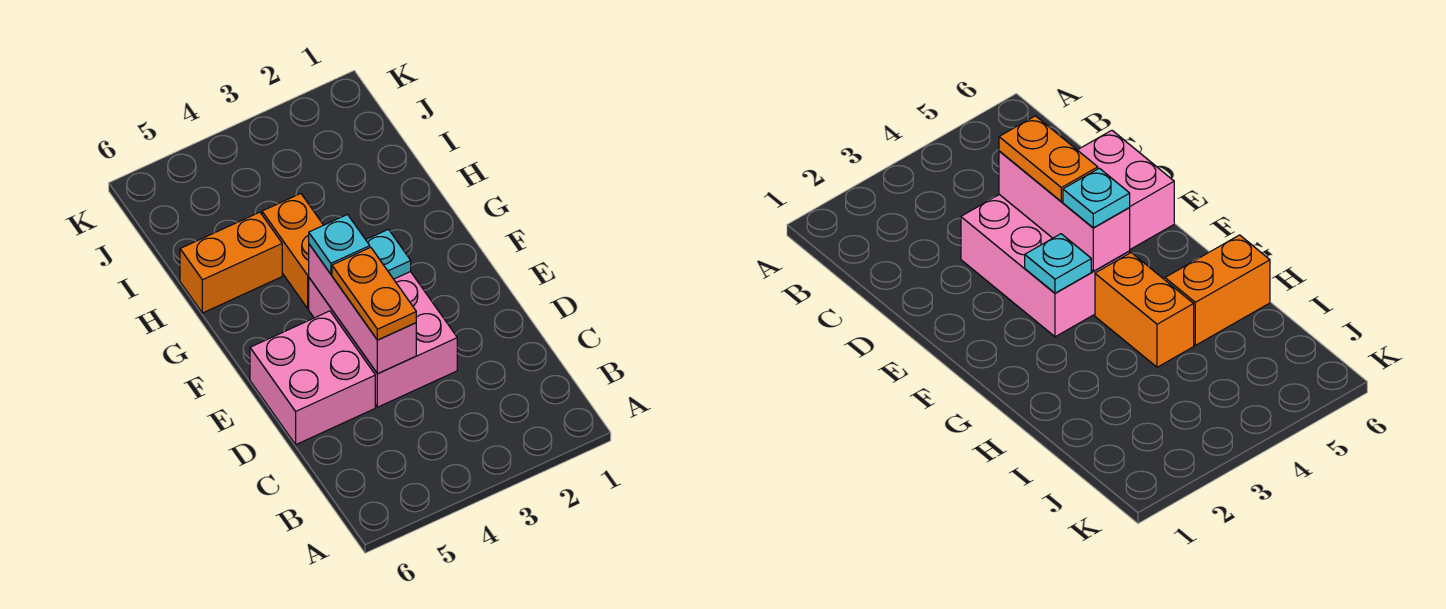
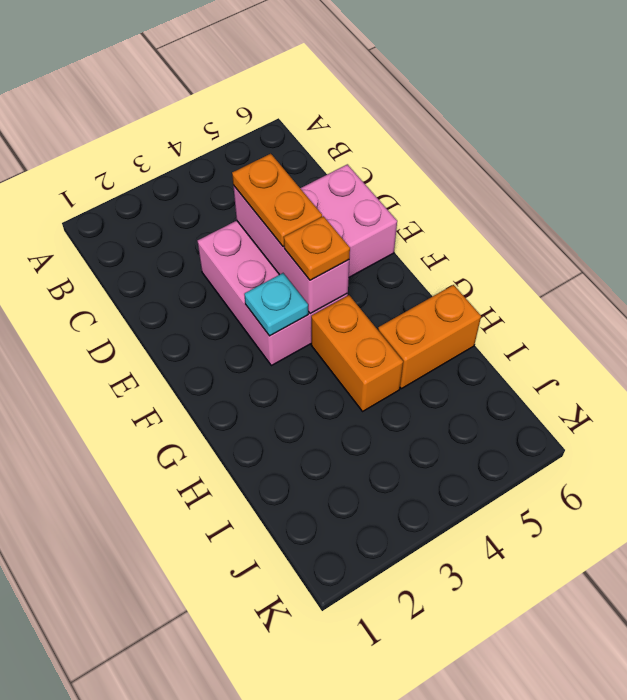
cyan 1x1 plate [309,215,370,274] -> orange 1x1 plate [284,216,350,280]

